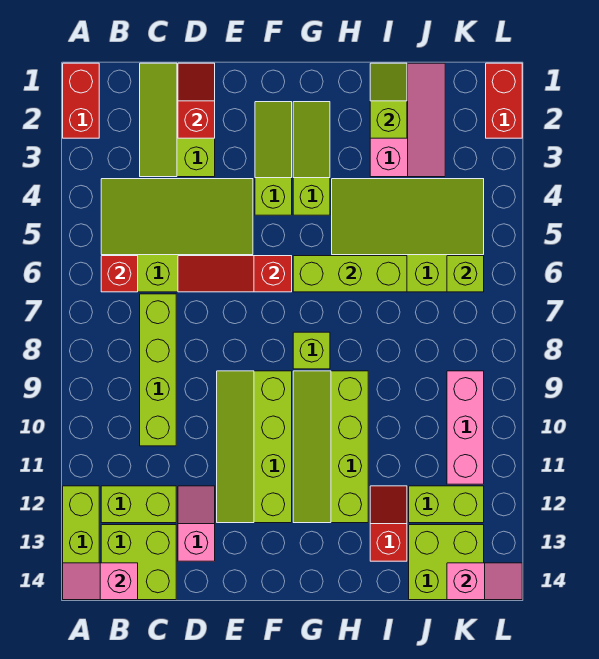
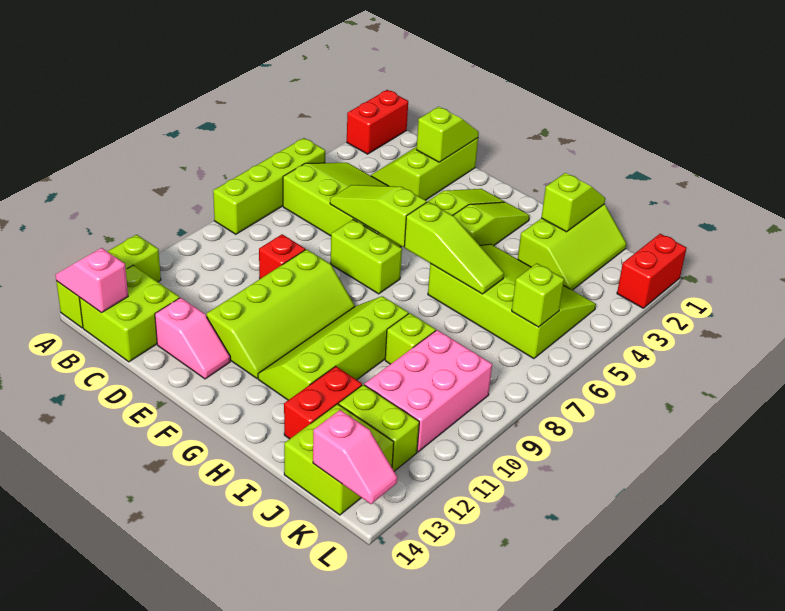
red 1x1 brick [101,256,138,292] -> red 1x1 brick moved to [259,234,305,279]
lime 1x2 brick [101,486,176,523] -> lime 1x2 brick moved to [331,220,402,294]
lime 1x4 brick [140,294,176,446] -> lime 1x4 brick moved to [213,138,325,234]
red 1x2 slope [178,63,215,138] -> lime 1x2 slope [416,107,479,162]
red 1x3 slope [178,256,292,292] -> lime 1x3 slope [330,185,427,247]
pink 1x2 slope [178,486,215,561] -> pink 1x2 slope turned to [155,298,230,379]
lime 2x4 slope [217,371,292,523] -> lime 2x4 slope turned to [207,249,355,378]
lime 1x3 brick [293,256,407,292] -> lime 1x3 slope [404,202,504,294]
lime 1x1 brick [293,332,330,369] -> lime 1x1 brick moved to [385,313,436,364]
pink 2x3 slope [370,63,445,177] -> lime 2x3 slope [518,204,626,290]
red 1x2 slope [370,486,407,561] -> red 1x2 brick [284,366,362,439]
pink 1x3 brick [447,371,484,484] -> pink 2x3 brick [365,330,492,452]

